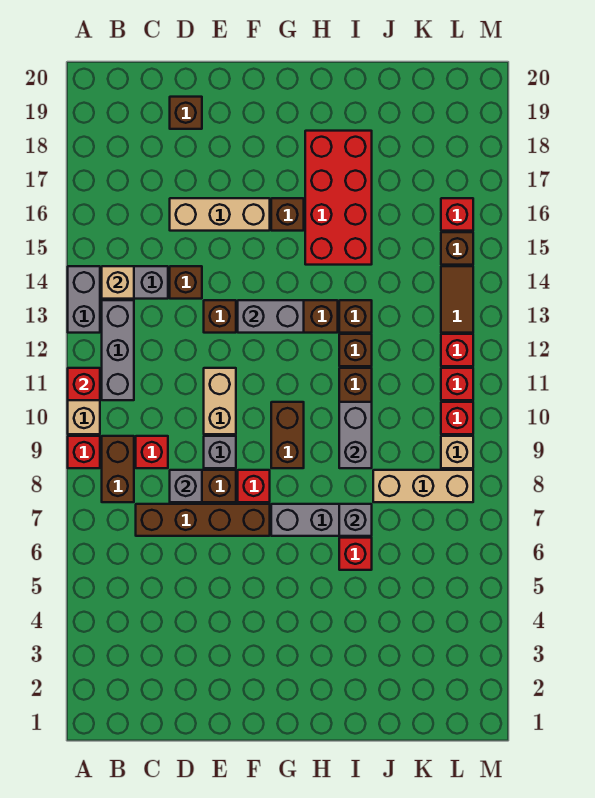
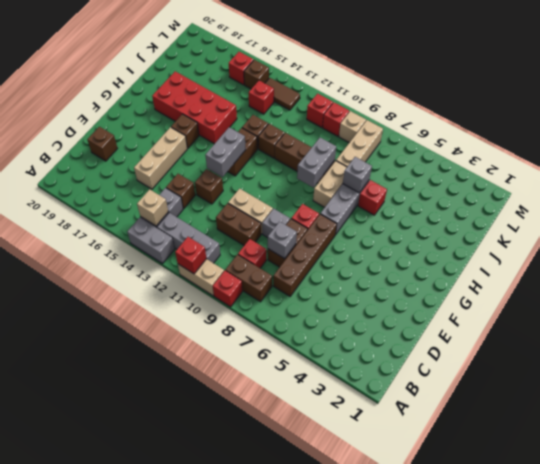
brown 1x2 brick [271,402,304,468] -> brown 1x2 brick moved to [216,203,261,245]
none -> tan 1x2 brick [313,161,347,207]
grey 1x2 brick [339,402,372,468] -> grey 1x2 brick turned to [297,137,336,187]
red 1x1 brick [441,334,473,366] -> red 1x1 brick moved to [249,81,274,114]

